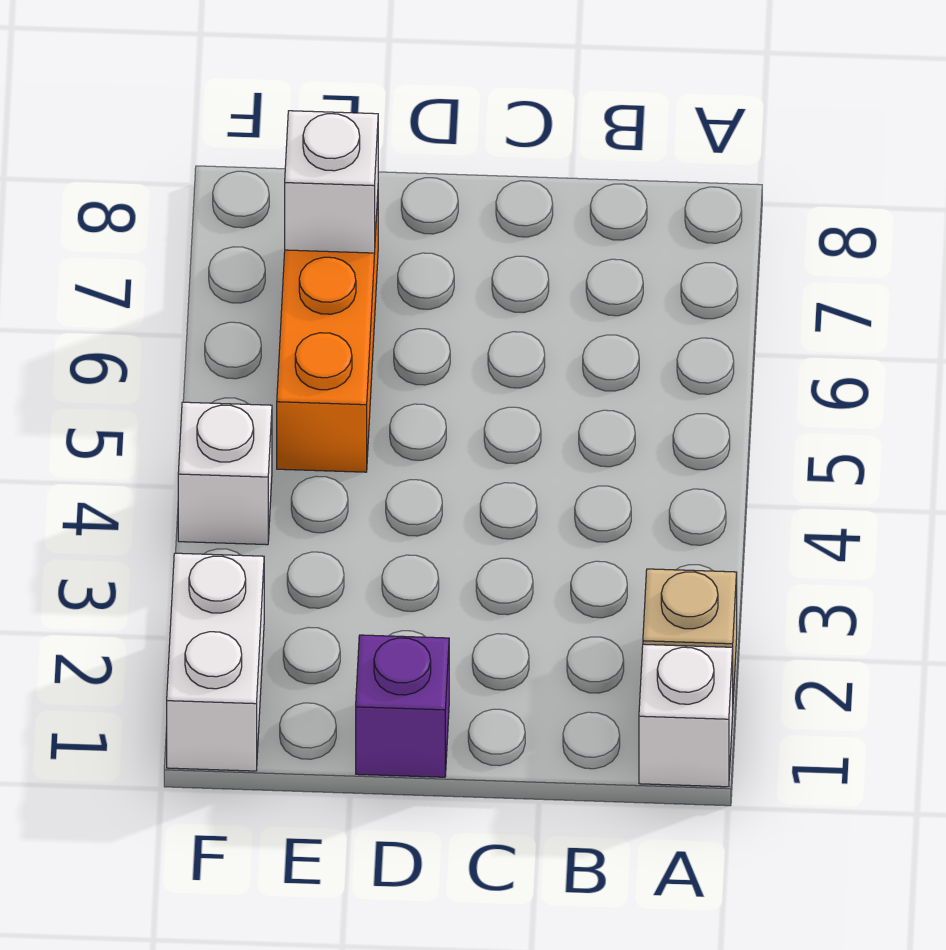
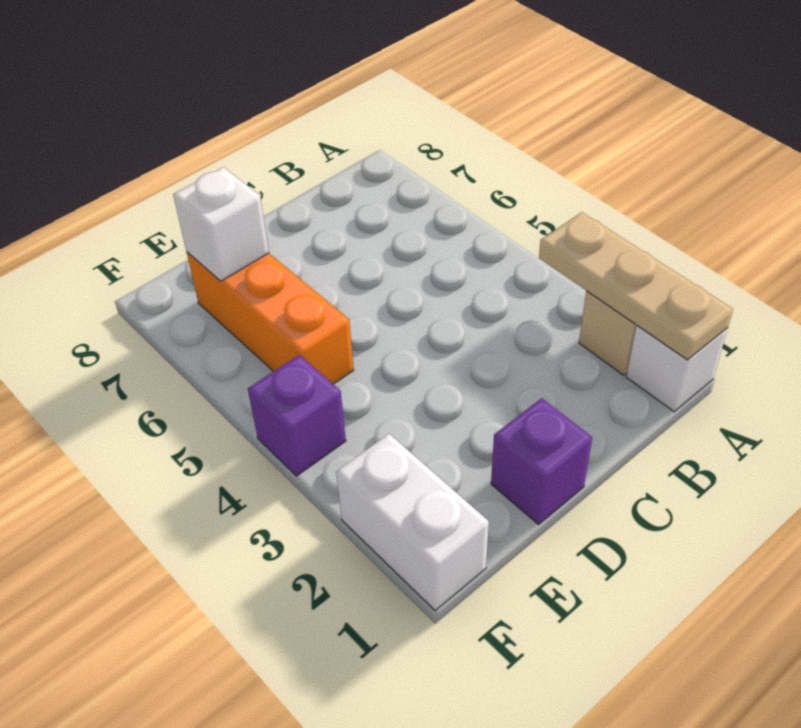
none -> tan 1x3 plate [539,212,733,360]
white 1x1 brick [178,402,272,545] -> purple 1x1 brick [248,355,346,476]

